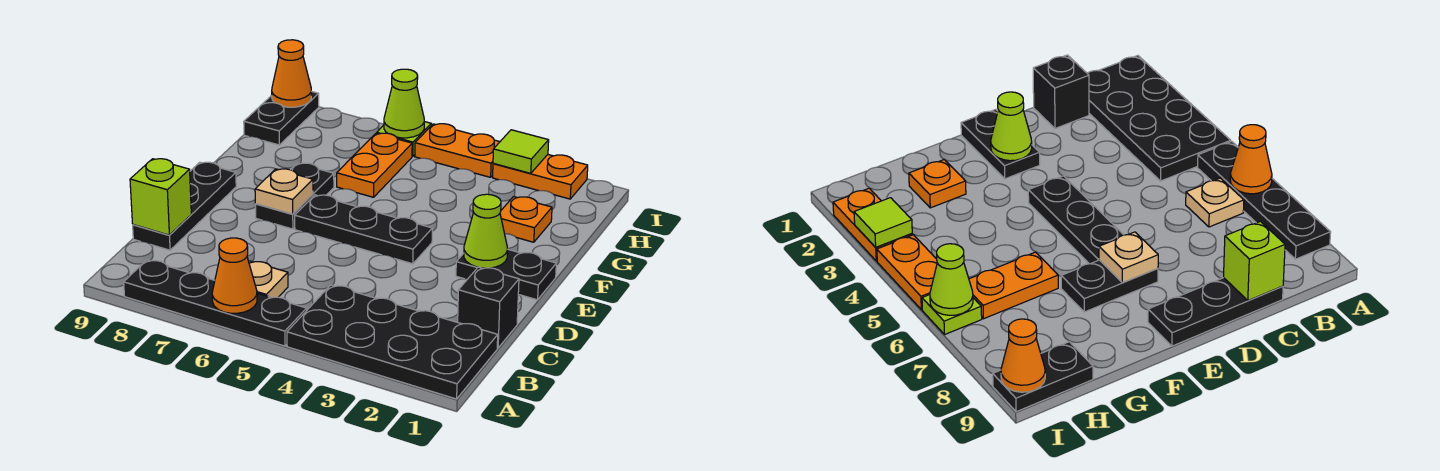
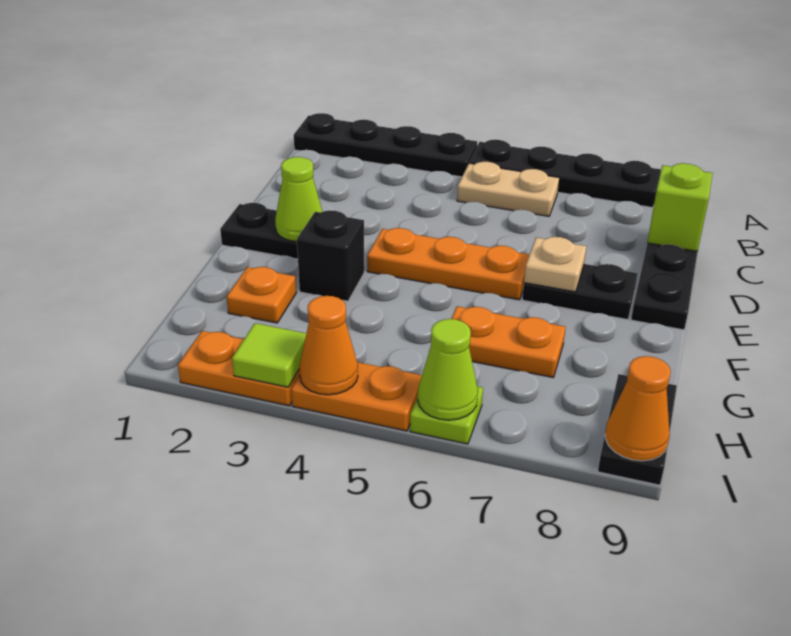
black 2x4 plate [287,285,498,399] -> black 1x4 plate [294,113,477,177]
orange 1x1 cone [212,238,257,313] -> orange 1x1 cone moved to [299,296,358,395]
tan 1x1 plate [249,261,288,298] -> tan 1x2 plate [457,162,559,216]
black 1x1 brick [458,267,519,348] -> black 1x1 brick moved to [297,210,364,301]
black 1x3 plate [295,195,432,264] -> orange 1x3 plate [367,228,529,300]
black 1x2 plate [255,163,334,229] -> black 1x2 plate turned to [522,264,638,320]
orange 1x2 plate [337,133,412,197] -> orange 1x2 plate turned to [451,306,566,377]

